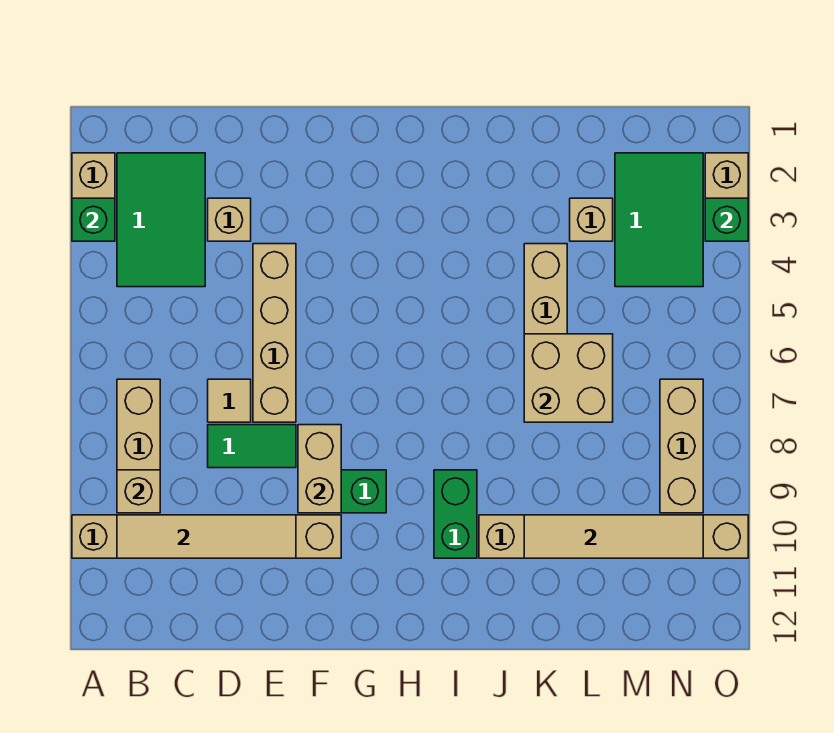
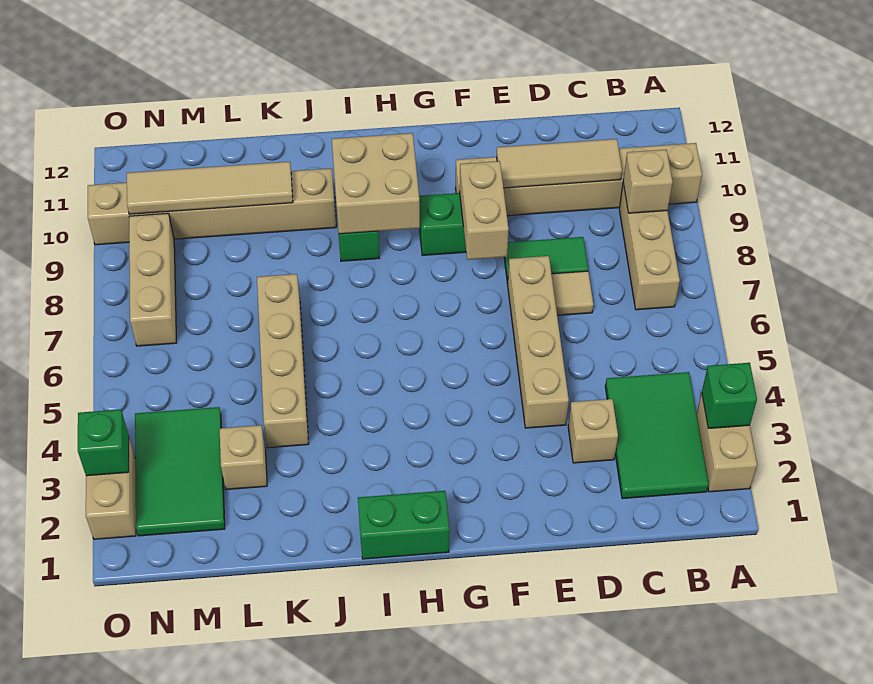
tan 1x4 tile [117,515,296,558] -> tan 1x3 tile [497,139,622,188]
none -> green 1x2 brick [358,491,449,559]
tan 2x2 brick [524,334,613,422] -> tan 2x2 brick moved to [332,133,420,234]

